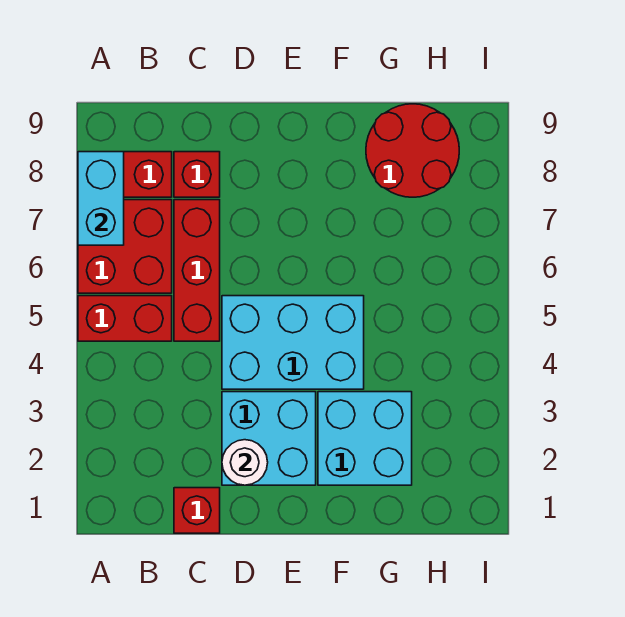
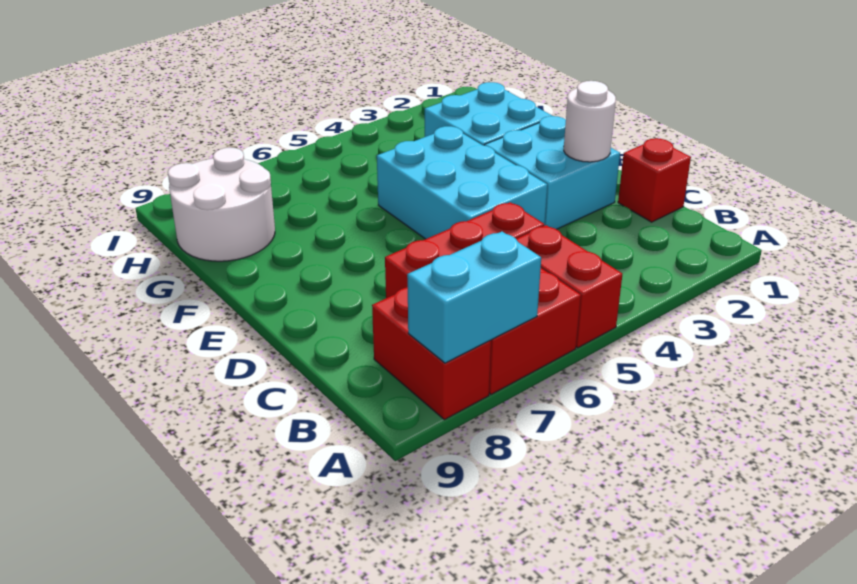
red 1x1 brick [174,152,220,197] -> none
red 2x2 round brick [366,104,459,197] -> white 2x2 round brick [168,148,275,261]

